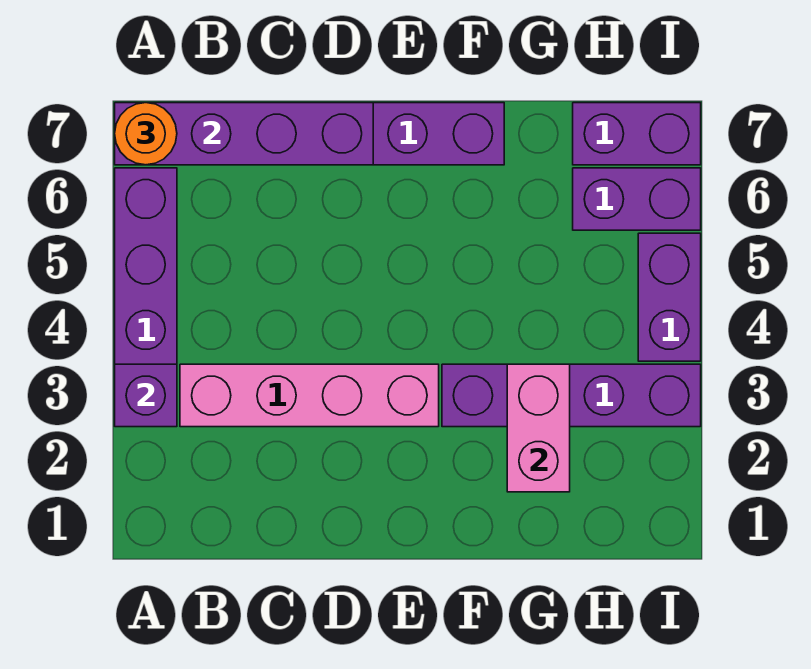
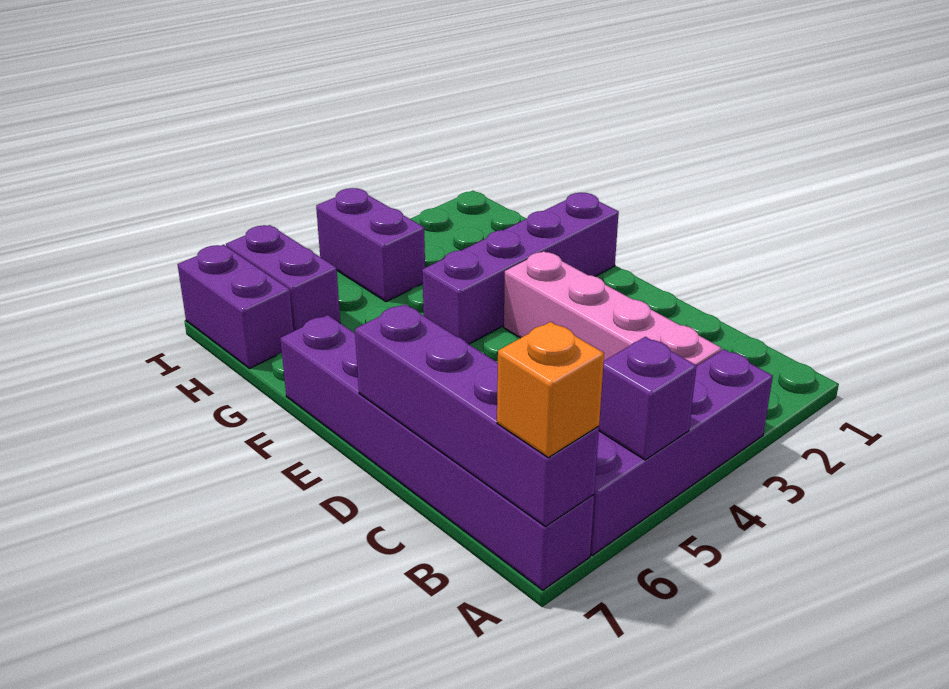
purple 1x1 brick [115,364,177,427] -> purple 1x1 brick moved to [599,337,697,460]
orange 1x1 round brick [115,103,177,165] -> orange 1x1 brick [497,322,604,458]
purple 1x4 brick [442,364,701,427] -> purple 1x4 brick turned to [422,193,619,344]
pink 1x2 brick [507,364,570,492] -> none
purple 1x2 brick [638,233,701,361] -> purple 1x2 brick turned to [316,188,425,302]

